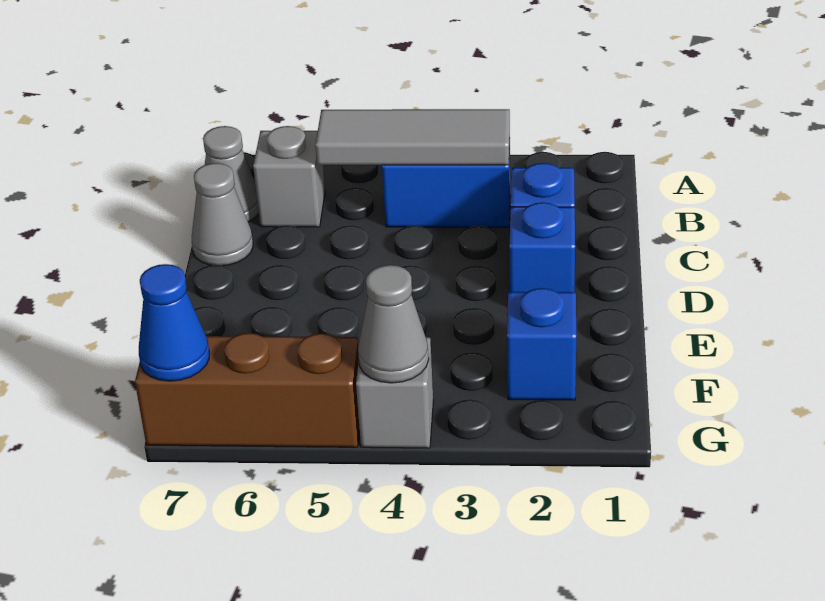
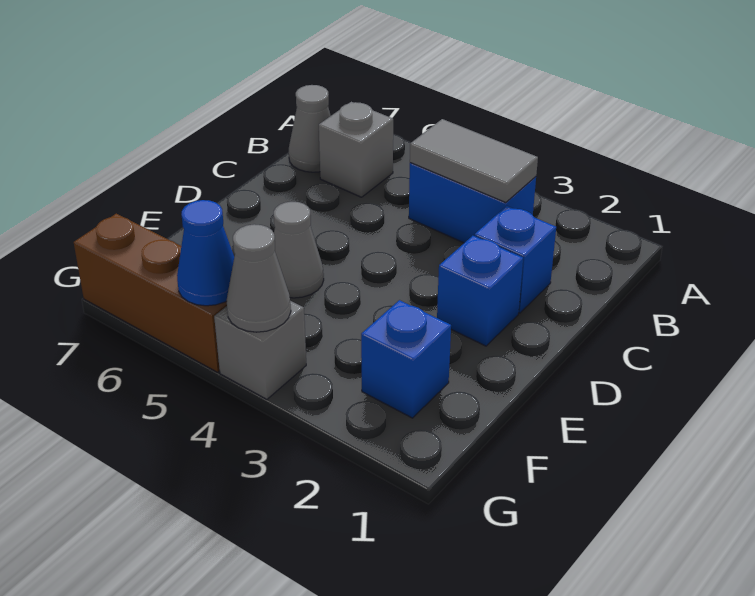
grey 1x3 tile [315,109,510,165] -> grey 1x2 tile [410,119,538,203]
grey 1x1 cone [192,163,253,266] -> grey 1x1 cone moved to [274,202,324,298]
blue 1x1 cone [139,264,209,381] -> blue 1x1 cone moved to [177,200,234,306]

